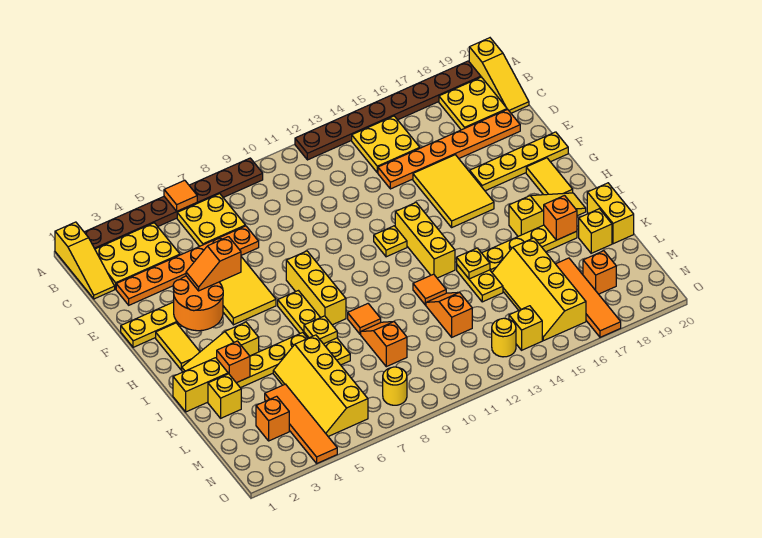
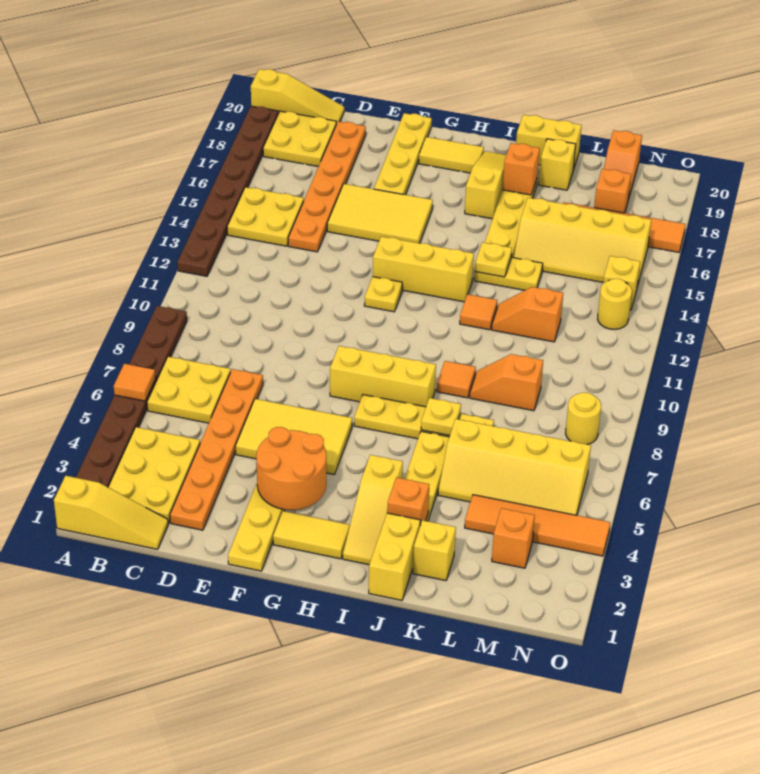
orange 1x2 slope [186,237,241,291] -> orange 1x2 slope moved to [604,130,642,200]

